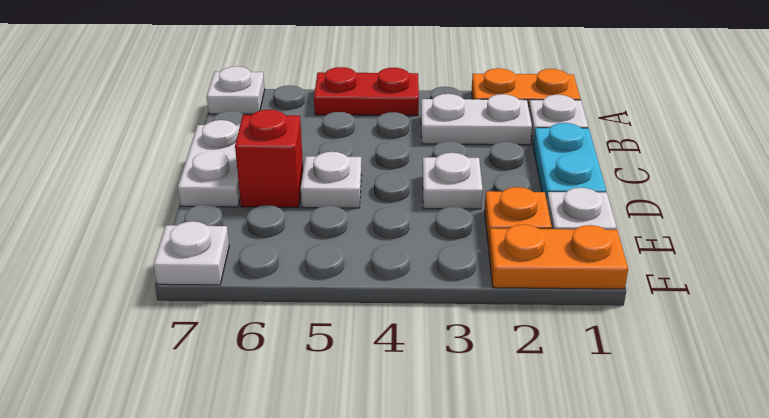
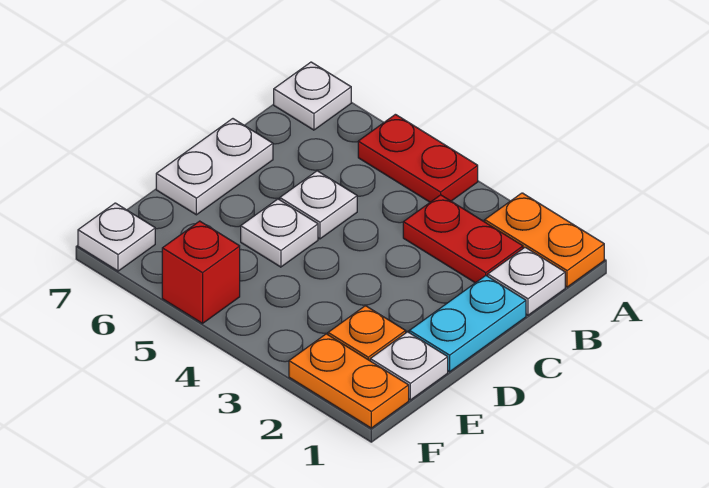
white 1x2 plate [421,94,532,145] -> red 1x2 plate [403,195,523,283]
white 1x1 plate [423,153,483,209] -> white 1x1 plate moved to [280,171,357,239]
red 1x1 brick [235,110,303,207] -> red 1x1 brick moved to [162,221,240,323]

